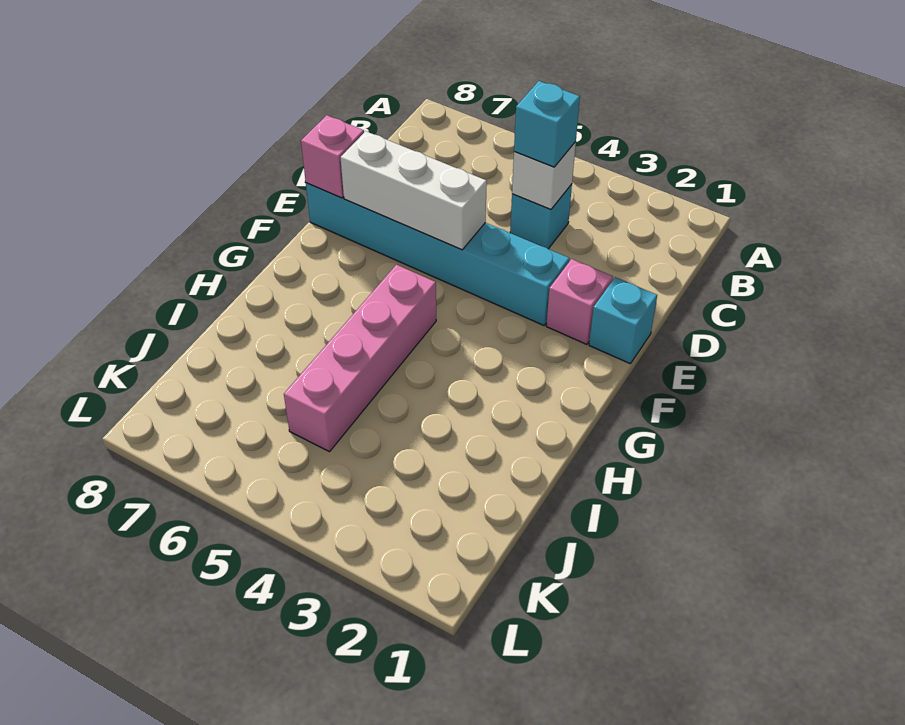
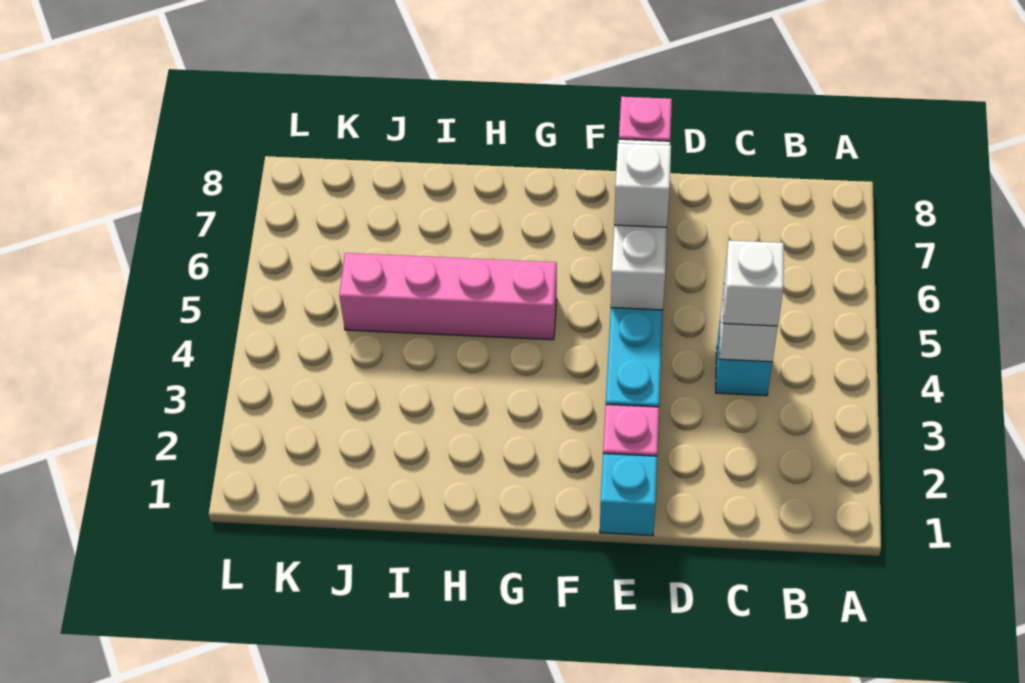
cyan 1x1 brick [514,81,580,167] -> white 1x1 brick [723,240,784,326]
none -> white 1x1 brick [614,143,671,227]

